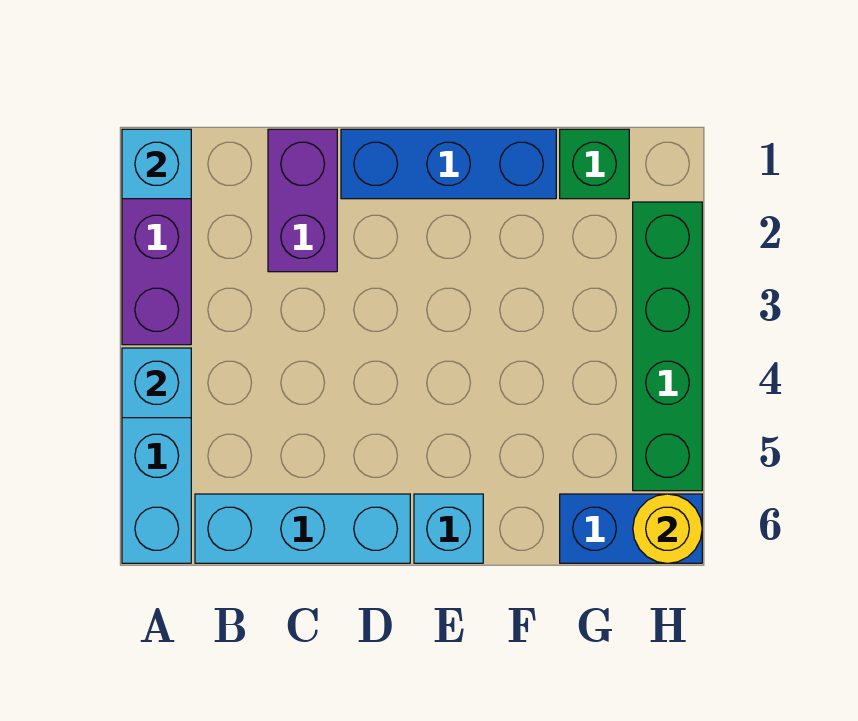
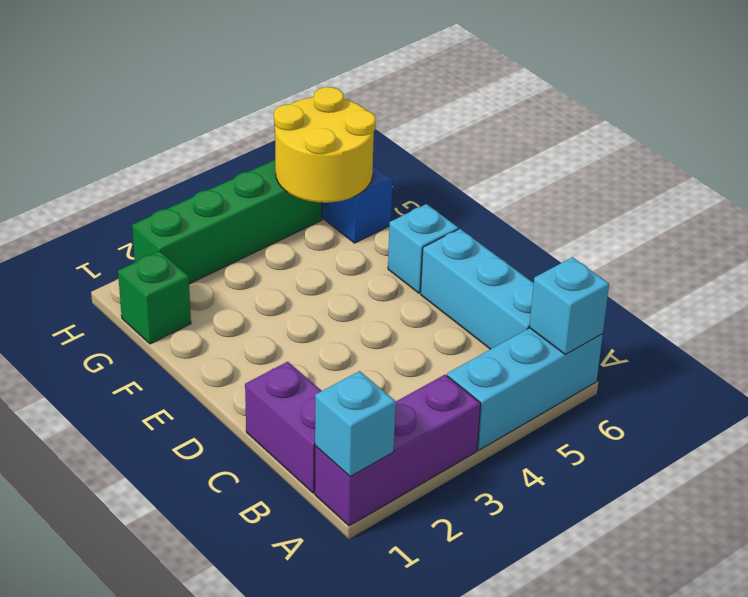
cyan 1x1 brick [122,348,191,418] -> cyan 1x1 brick moved to [529,257,609,354]
purple 1x2 brick [268,129,337,272] -> purple 1x2 brick turned to [245,362,321,493]
blue 1x3 brick [341,129,556,199] -> none
yellow 1x1 round brick [633,494,702,563] -> yellow 2x2 round brick [274,87,376,203]

